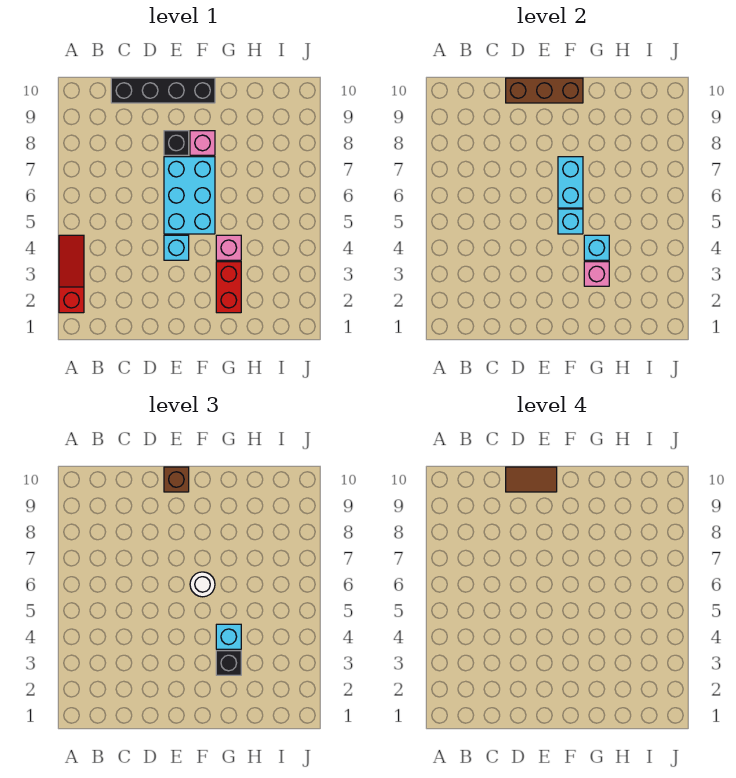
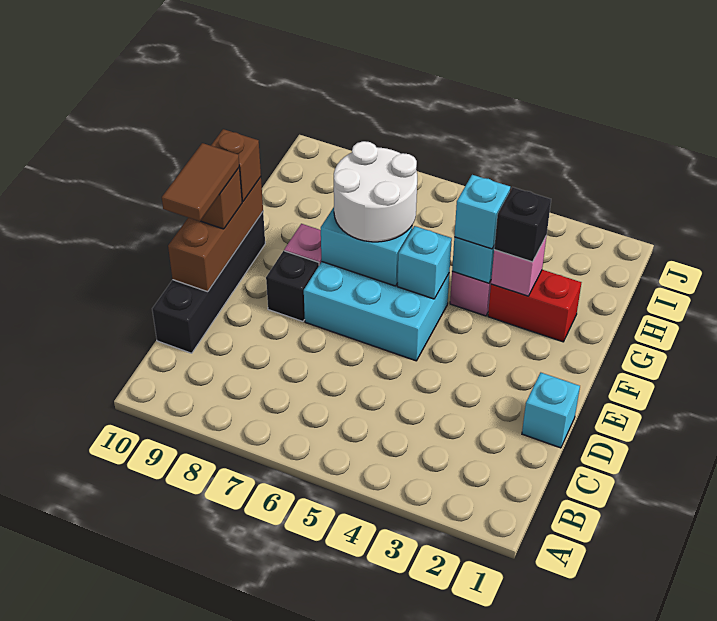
red 1x3 slope [59,235,84,313] -> none
cyan 1x1 brick [164,235,189,260] -> cyan 1x1 brick moved to [522,373,580,448]
white 1x1 round brick [190,572,215,597] -> white 2x2 round brick [334,141,417,242]
none -> brown 1x1 brick [211,129,261,201]

